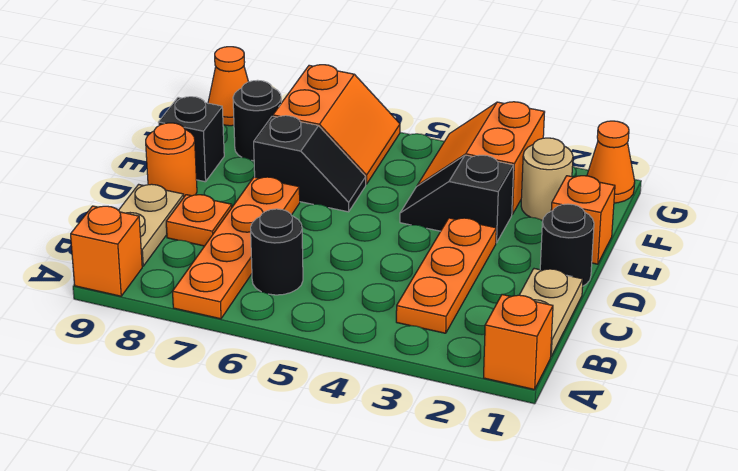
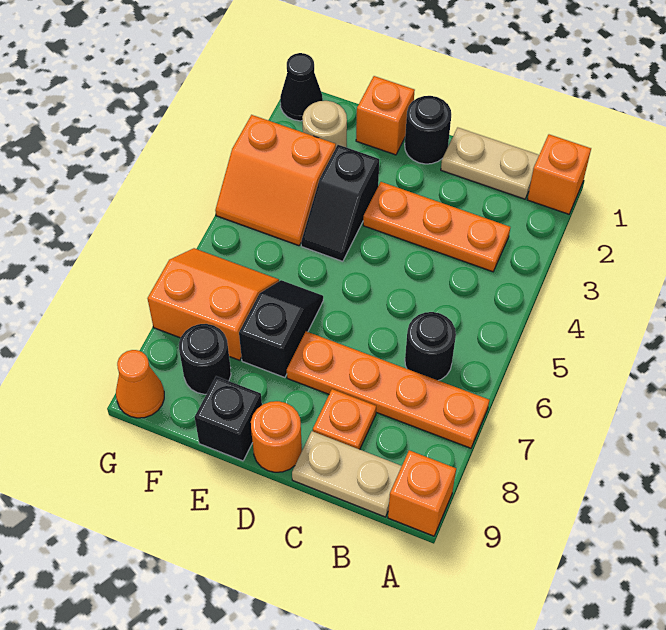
orange 1x1 cone [587,121,635,203] -> black 1x1 cone [280,53,323,121]

